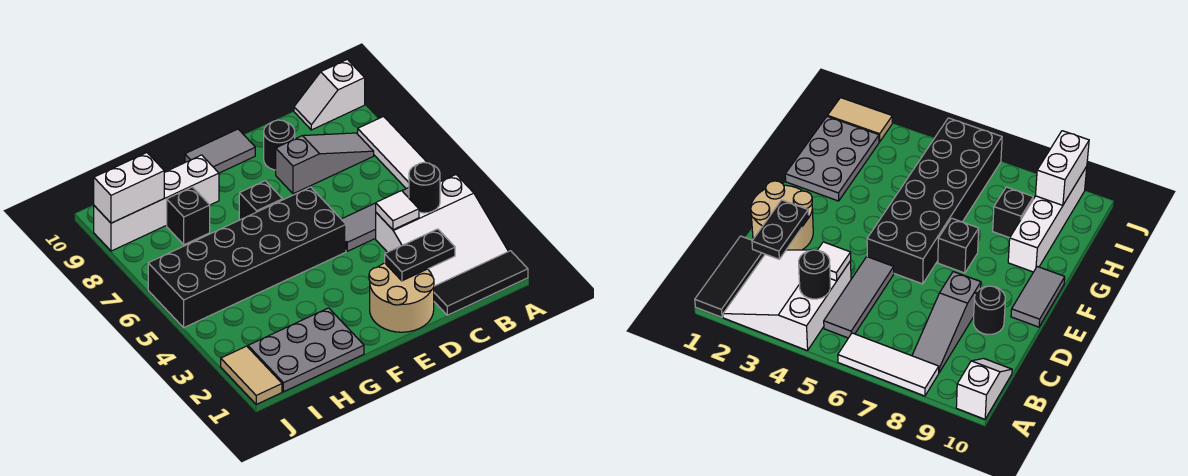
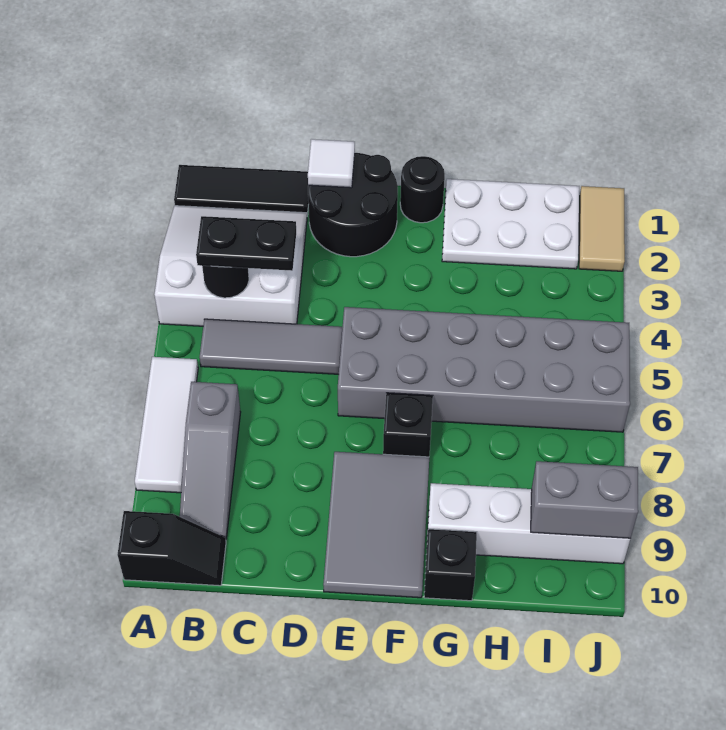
white 1x2 slope [294,59,365,130] -> black 1x2 slope [117,511,226,586]
grey 1x3 slope [276,133,374,194] -> grey 1x3 slope turned to [180,382,241,539]
black 1x2 plate [385,229,455,281] -> black 1x2 plate moved to [196,216,296,271]
white 1x1 tile [376,191,419,230] -> white 1x1 tile moved to [308,139,355,188]
tan 2x2 round brick [369,263,434,332] -> black 2x2 round brick [308,153,398,257]
black 1x1 round brick [264,120,295,170] -> black 1x1 round brick moved to [400,156,445,223]
black 2x6 brick [148,187,346,328] -> grey 2x6 brick [338,307,630,432]
grey 1x2 tile [185,129,255,173] -> grey 2x3 tile [323,452,429,598]
grey 2x3 plate [248,308,364,392] -> white 2x3 plate [442,179,579,269]
black 1x1 brick [167,187,210,245] -> black 1x1 brick moved to [424,529,477,601]
white 1x2 brick [94,153,164,223] -> grey 1x2 brick [531,461,638,538]

